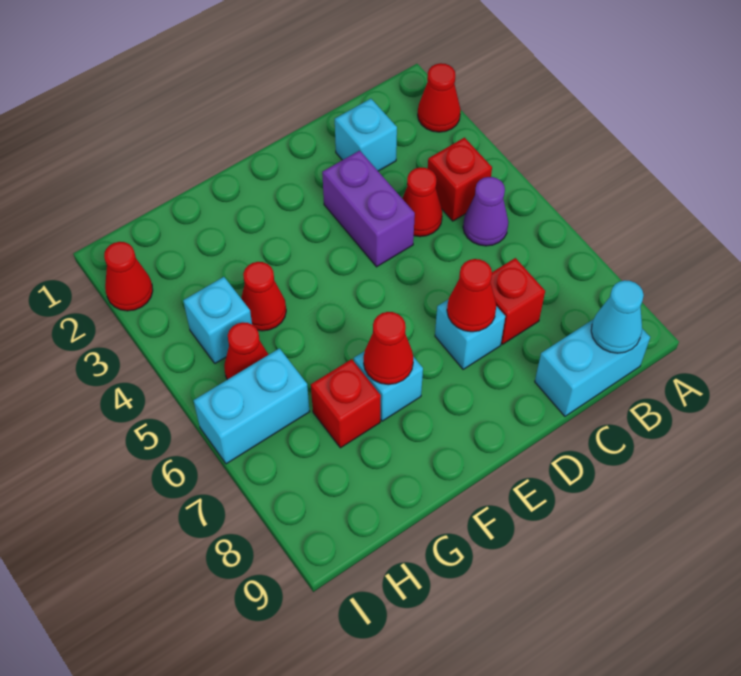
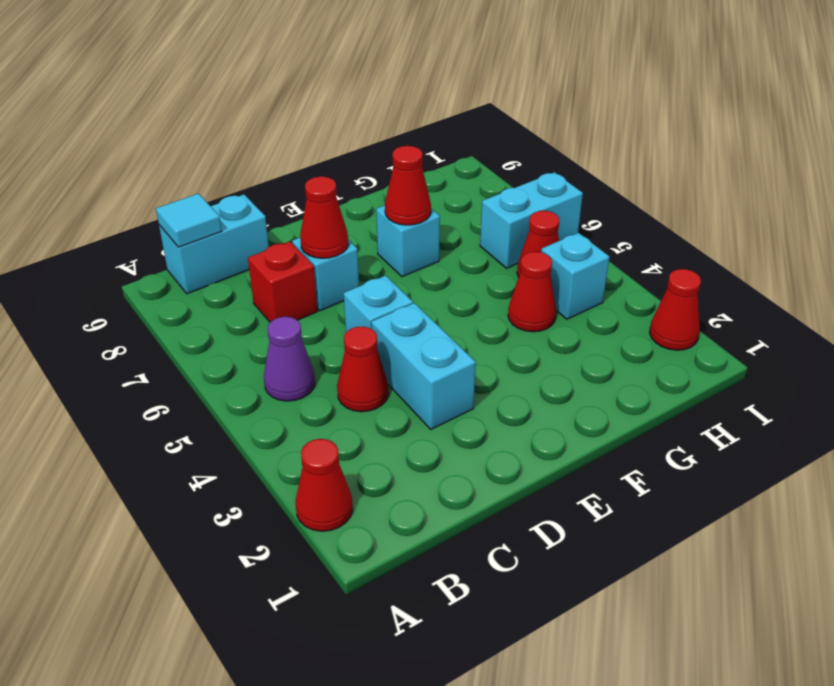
red 1x1 brick [428,138,492,221] -> none
cyan 1x1 cone [591,280,644,353] -> cyan 1x1 tile [156,194,221,247]
cyan 1x1 brick [335,99,397,171] -> cyan 1x1 brick moved to [344,276,413,332]
purple 1x2 brick [322,151,415,267] -> cyan 1x2 brick [372,303,476,429]
red 1x1 brick [311,359,381,448] -> none

